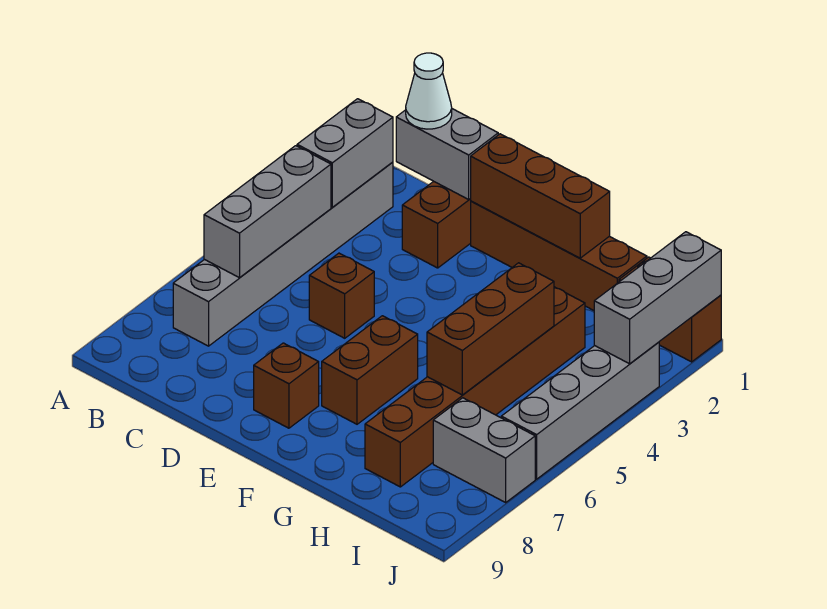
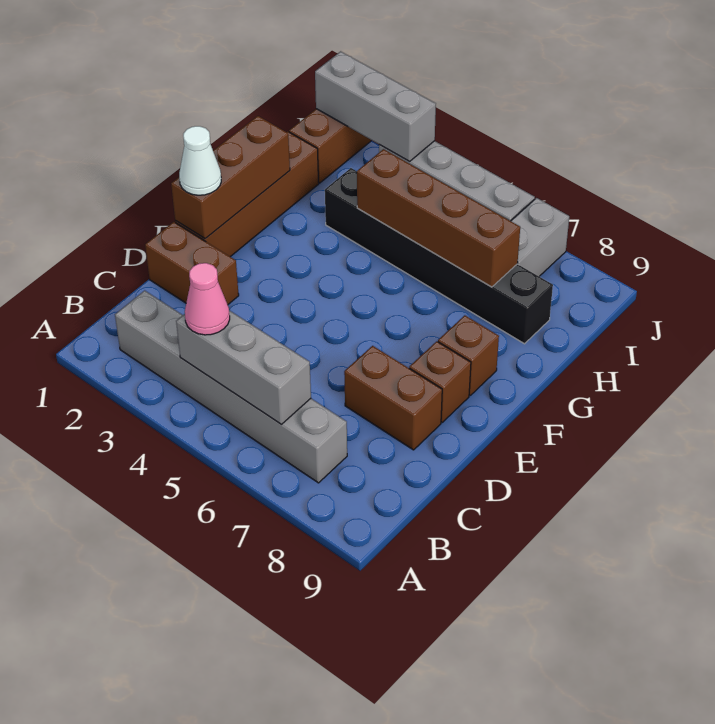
grey 1x2 brick [297,99,393,207] -> none
none -> pink 1x1 cone [185,263,230,335]
grey 1x2 brick [396,109,498,199] -> none
white 1x1 cone [406,53,452,129] -> white 1x1 cone moved to [179,126,221,195]
brown 1x1 brick [309,253,374,338] -> brown 1x1 brick moved to [438,315,499,395]
brown 1x2 brick [322,316,418,424] -> brown 1x2 brick moved to [344,346,442,450]
brown 1x6 brick [365,287,585,487] -> black 1x6 brick [325,168,553,344]
brown 1x3 brick [427,263,554,395] -> brown 1x4 brick [357,149,520,287]

